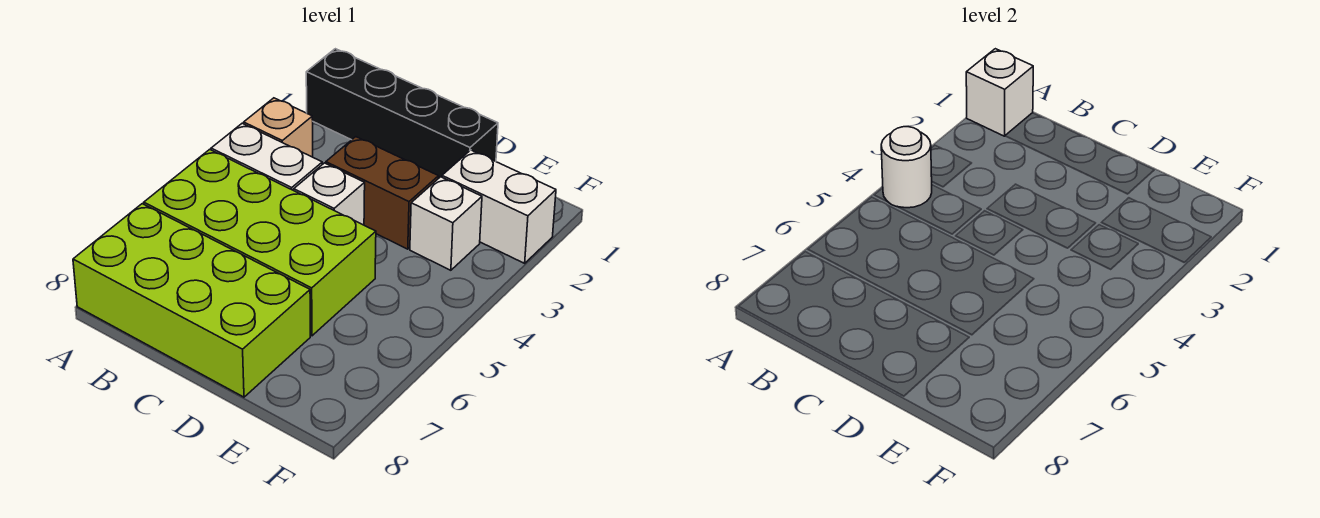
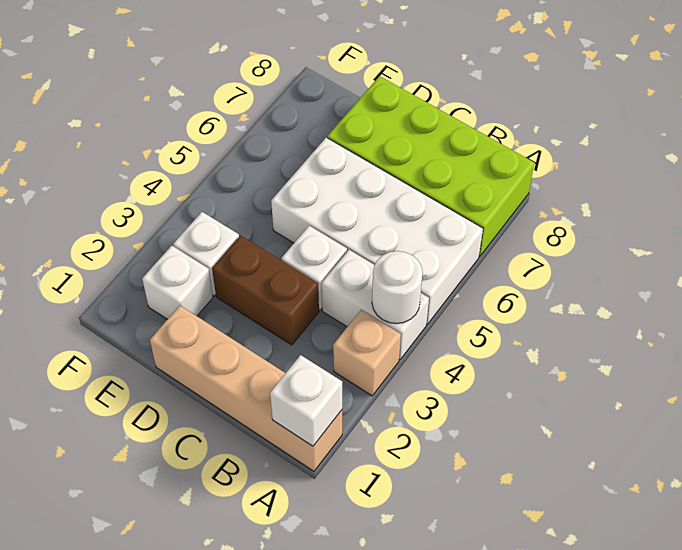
black 1x4 brick [306,49,498,179] -> tan 1x4 brick [150,306,342,471]
lime 2x4 brick [144,149,376,336] -> white 2x4 brick [271,138,483,324]
white 1x2 brick [442,150,556,263] -> white 1x1 brick [142,246,213,319]

